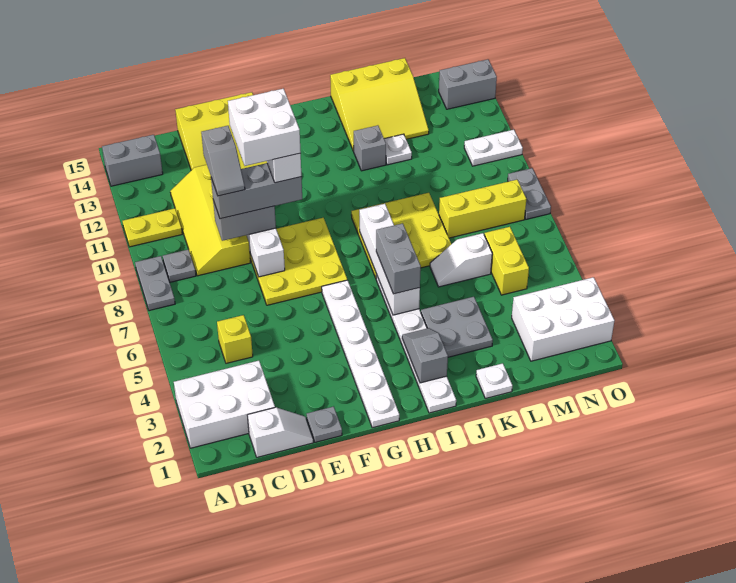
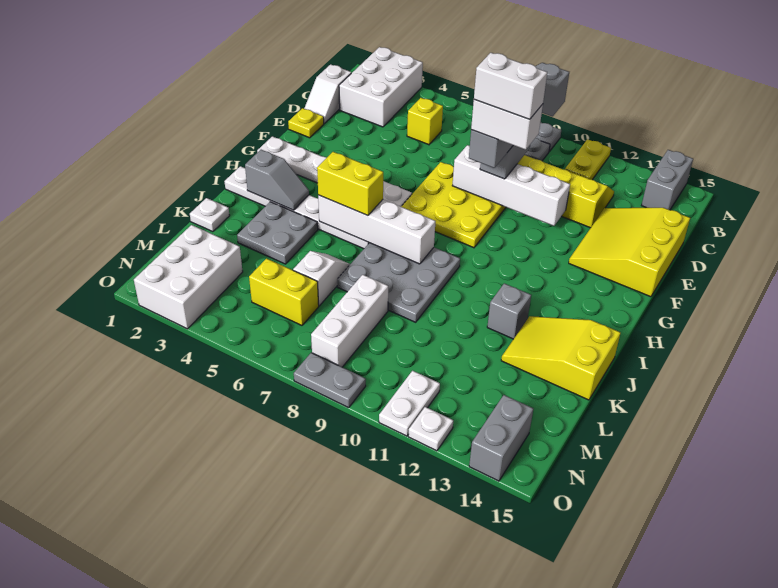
grey 1x1 plate [307,406,342,442] -> yellow 1x1 plate [288,108,324,138]
white 2x2 brick [228,89,301,166] -> white 1x2 brick [474,53,547,119]
grey 1x2 brick [376,223,421,294] -> yellow 1x2 brick [317,152,383,216]
yellow 3x3 plate [351,193,451,278] -> grey 3x3 plate [337,243,460,322]
yellow 3x3 slope [330,58,429,151] -> yellow 2x3 slope [501,316,621,400]
white 1x1 plate [384,134,412,165] -> white 1x1 plate moved to [408,407,453,451]
yellow 1x3 brick [439,180,526,238] -> white 1x3 brick [311,275,388,367]

